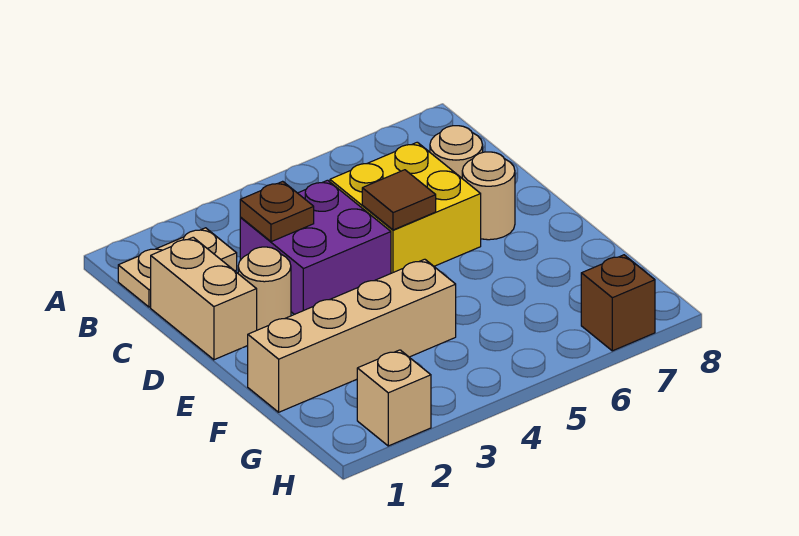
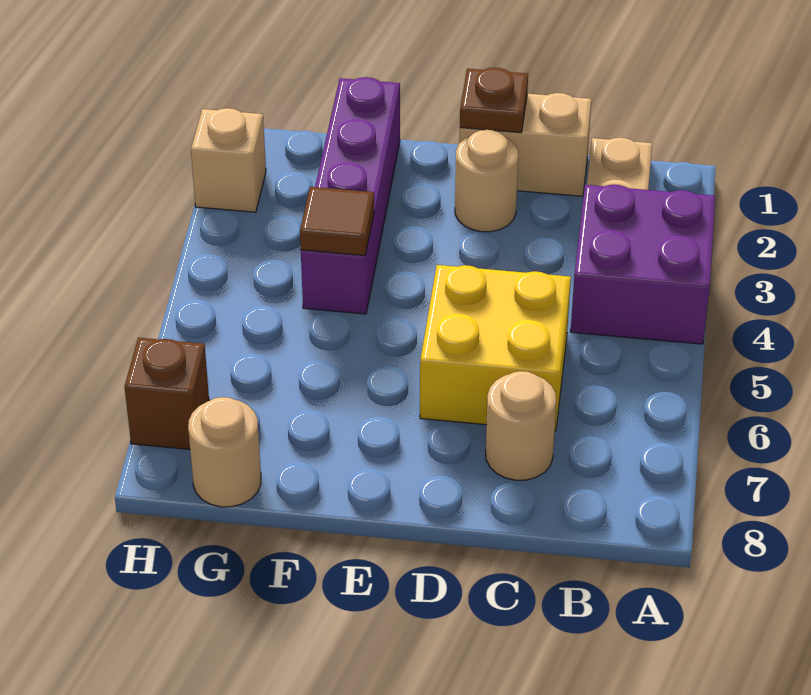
purple 2x2 brick [240,180,391,314] -> purple 2x2 brick moved to [571,185,715,344]
brown 1x1 plate [240,181,314,242] -> brown 1x1 plate moved to [460,68,528,133]
brown 1x1 tile [362,170,436,230] -> brown 1x1 tile moved to [300,187,374,256]
tan 1x1 round brick [462,152,515,240] -> tan 1x1 round brick moved to [188,397,261,507]
tan 1x4 brick [248,259,456,412] -> purple 1x4 brick [301,77,400,314]

